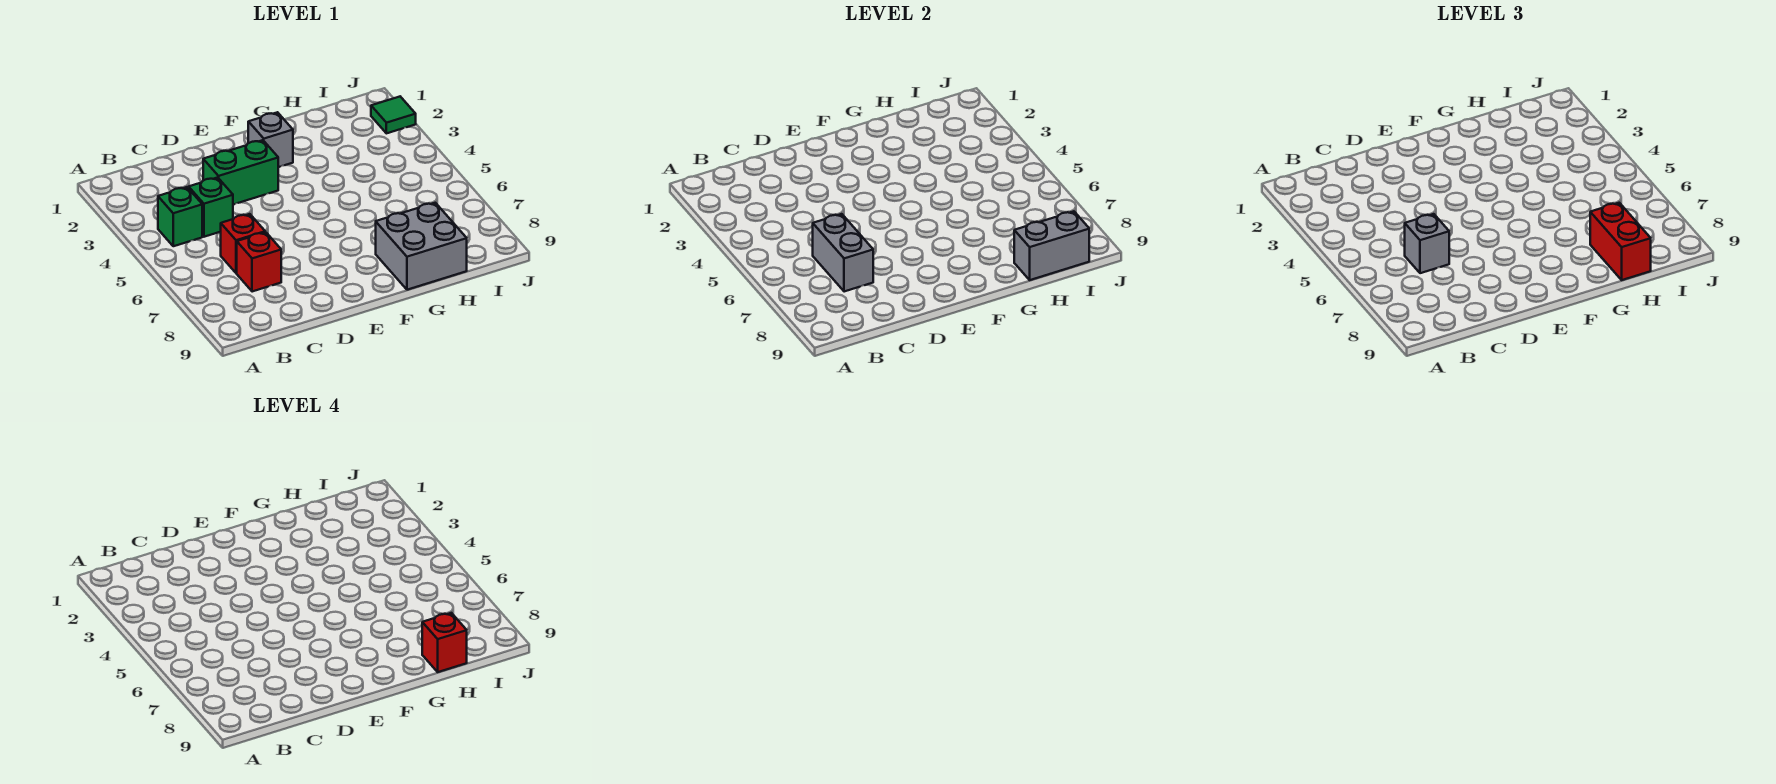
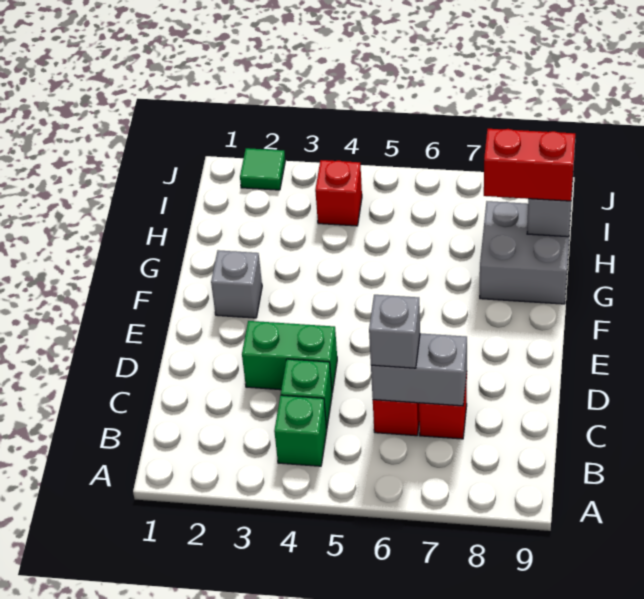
green 1x2 brick [203,140,278,204] -> green 1x2 brick turned to [242,321,337,392]
red 1x1 brick [422,613,467,672] -> red 1x1 brick moved to [315,160,362,226]

